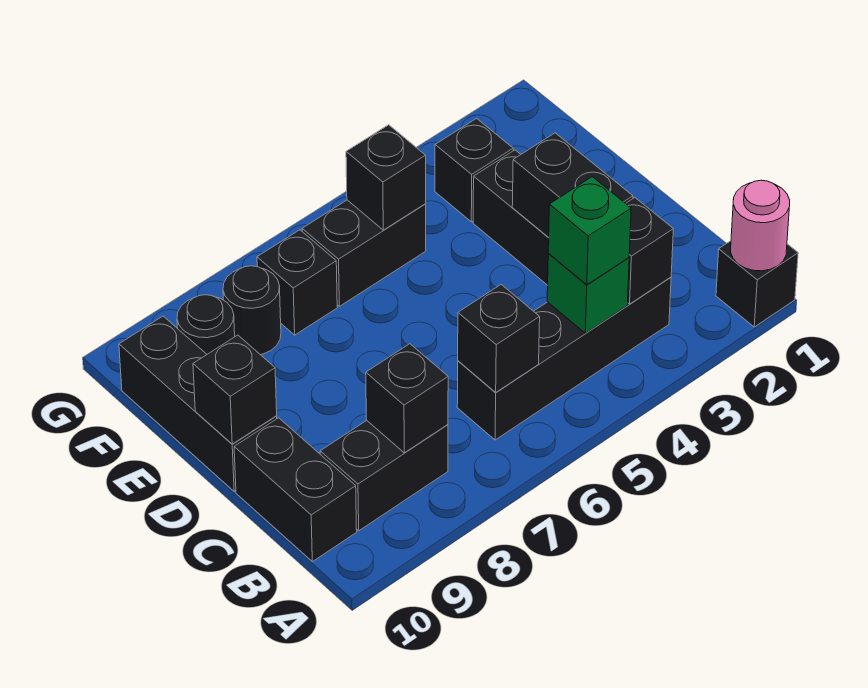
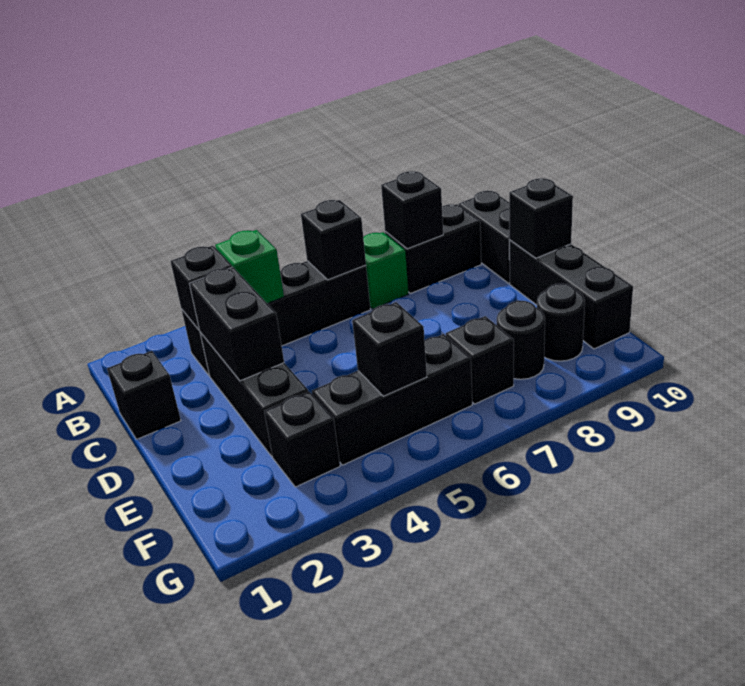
black 1x1 brick [716,241,798,327] -> black 1x1 brick moved to [107,351,181,439]
pink 1x1 round brick [731,180,790,271] -> none
green 1x1 brick [548,177,631,285] -> green 1x1 brick moved to [363,232,409,309]
black 1x2 brick [302,200,426,306] -> black 1x3 brick [312,334,472,465]

